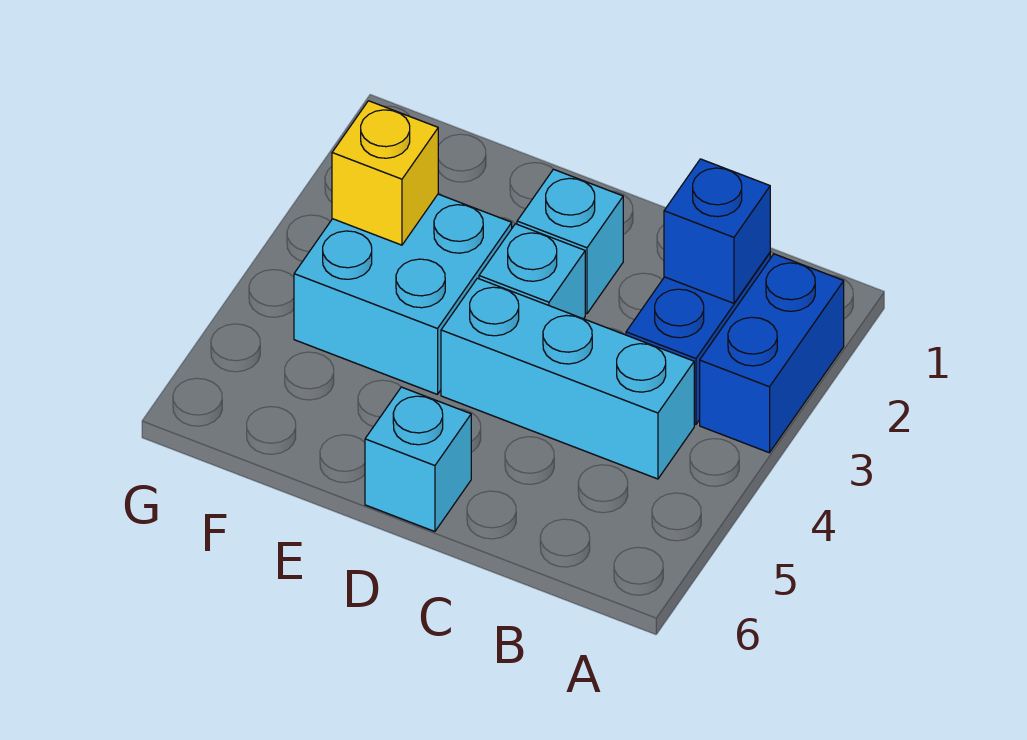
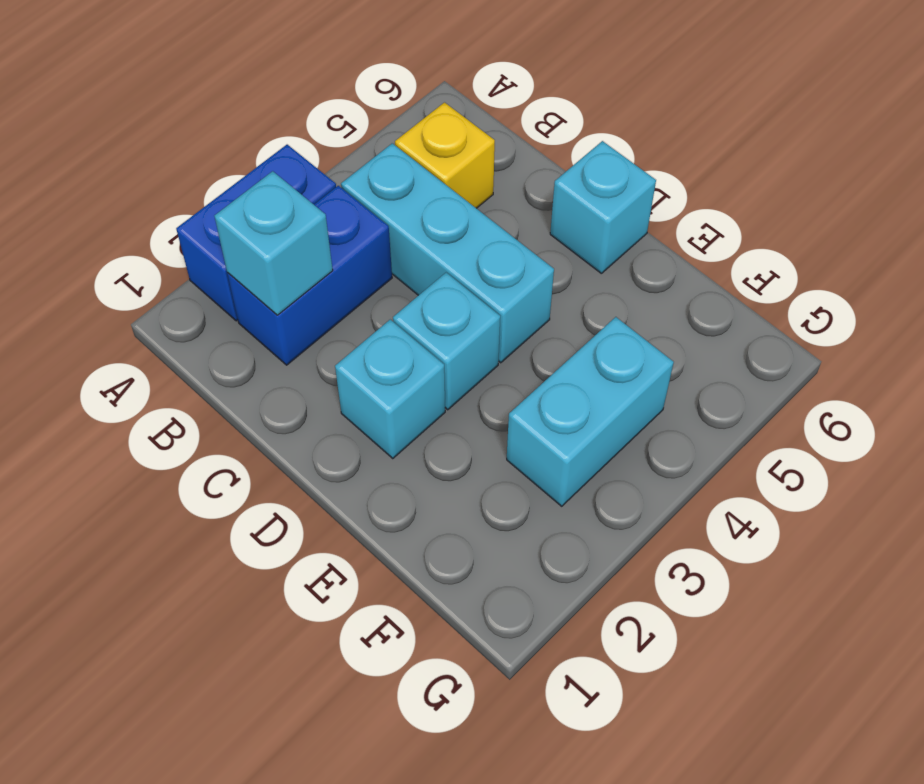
blue 1x1 brick [664,159,770,303] -> cyan 1x1 brick [214,171,333,315]
cyan 2x2 brick [294,194,512,394] -> cyan 1x2 brick [507,317,674,506]
yellow 1x1 brick [332,101,438,245] -> yellow 1x1 brick moved to [395,103,495,208]

